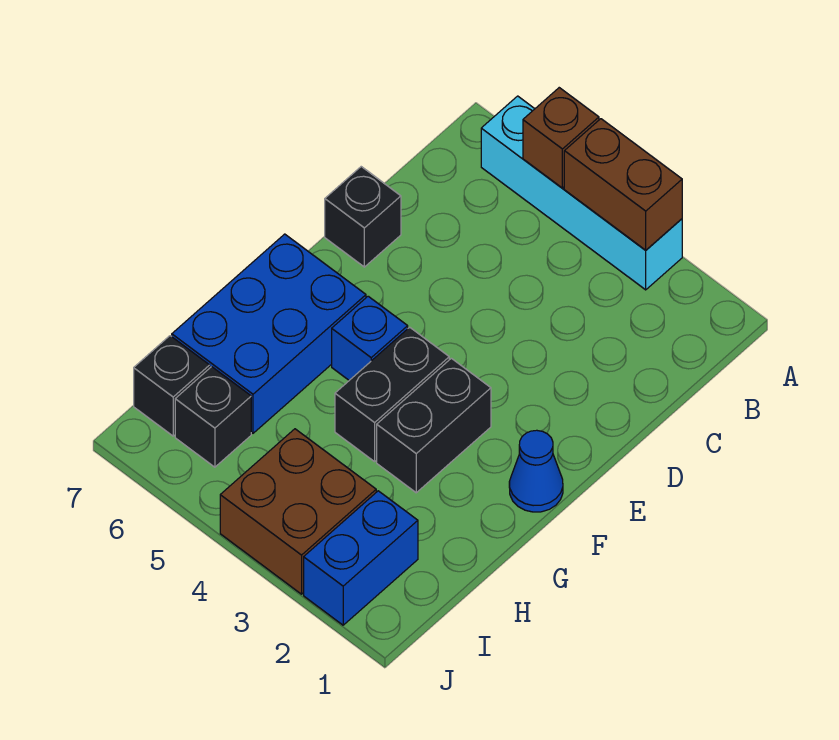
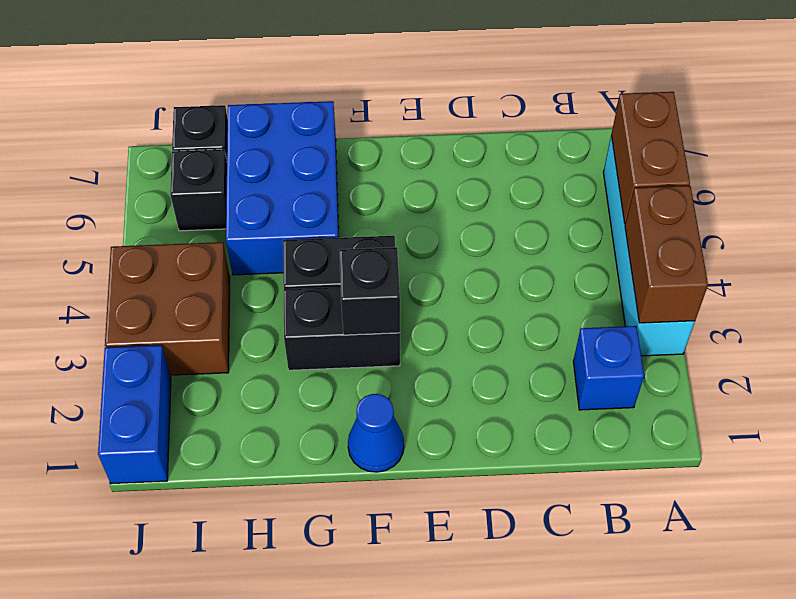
brown 1x1 brick [523,88,599,188] -> brown 1x2 brick [611,92,690,224]
black 1x1 brick [325,167,401,267] -> black 1x1 brick moved to [340,247,400,335]
blue 1x1 brick [332,296,408,380] -> blue 1x1 brick moved to [573,326,644,410]
blue 2x3 brick [172,234,366,433] -> blue 2x3 brick turned to [226,101,339,275]
blue 1x2 brick [304,491,418,625] -> blue 1x2 brick turned to [98,345,171,484]

